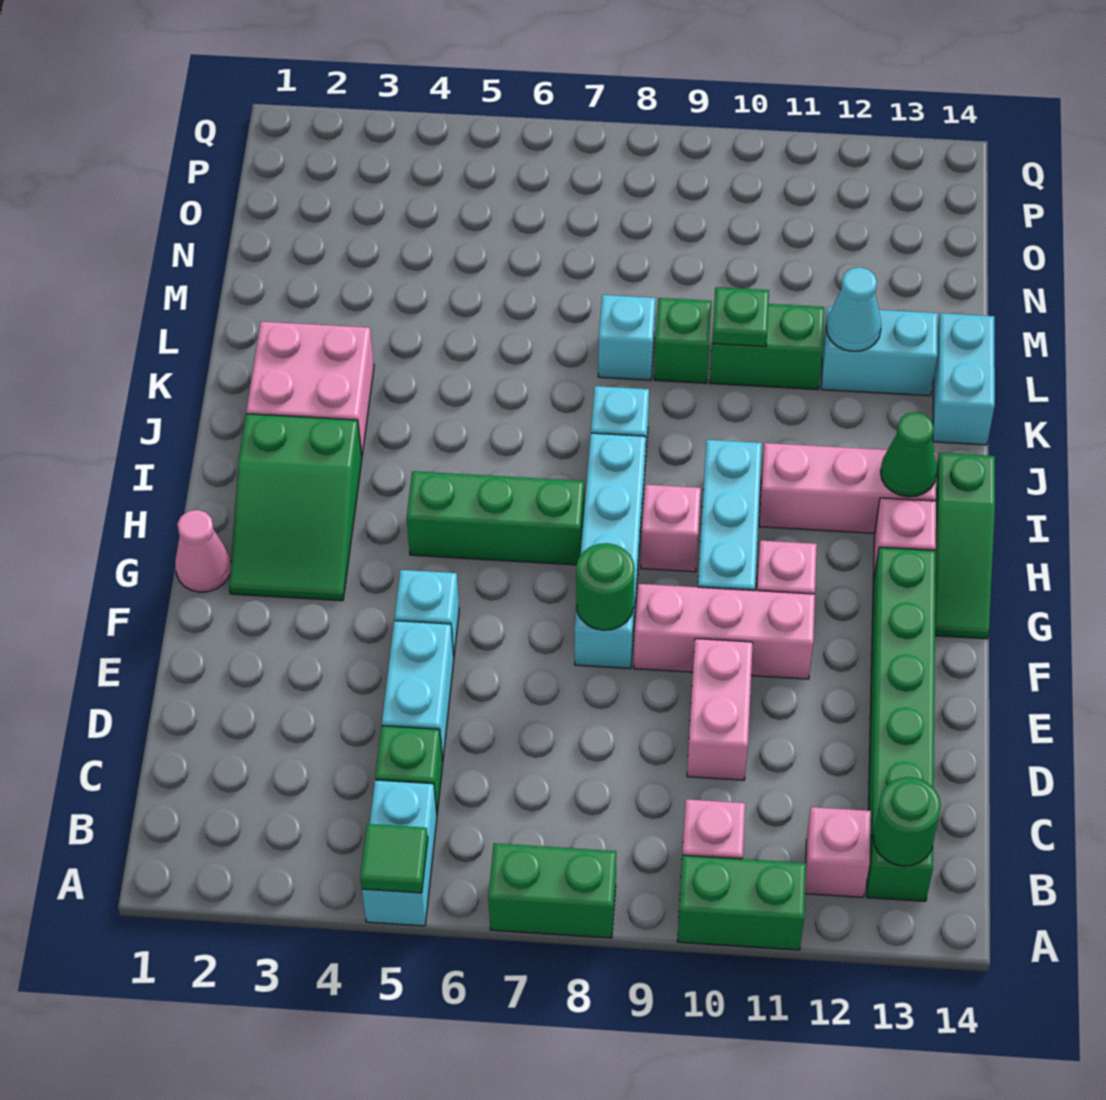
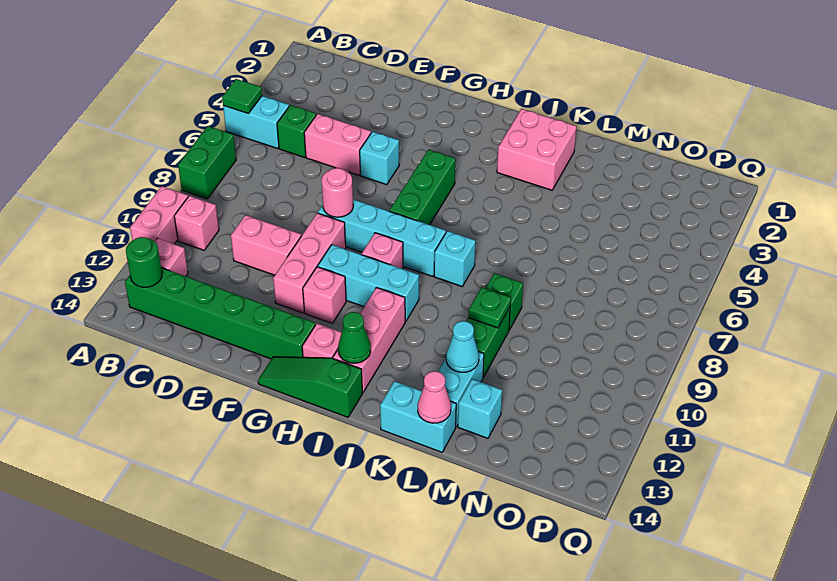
green 1x2 brick [677,855,806,950] -> pink 1x2 brick [130,186,188,244]
cyan 1x2 brick [382,621,454,762] -> pink 1x2 brick [304,114,371,175]
green 1x1 round brick [576,543,635,630] -> pink 1x1 round brick [322,168,353,217]
pink 1x1 cone [175,510,231,592] -> pink 1x1 cone moved to [418,371,451,423]
green 2x3 slope [229,414,362,601] -> none
cyan 1x1 brick [598,295,656,380] -> cyan 1x1 brick moved to [458,379,502,438]

